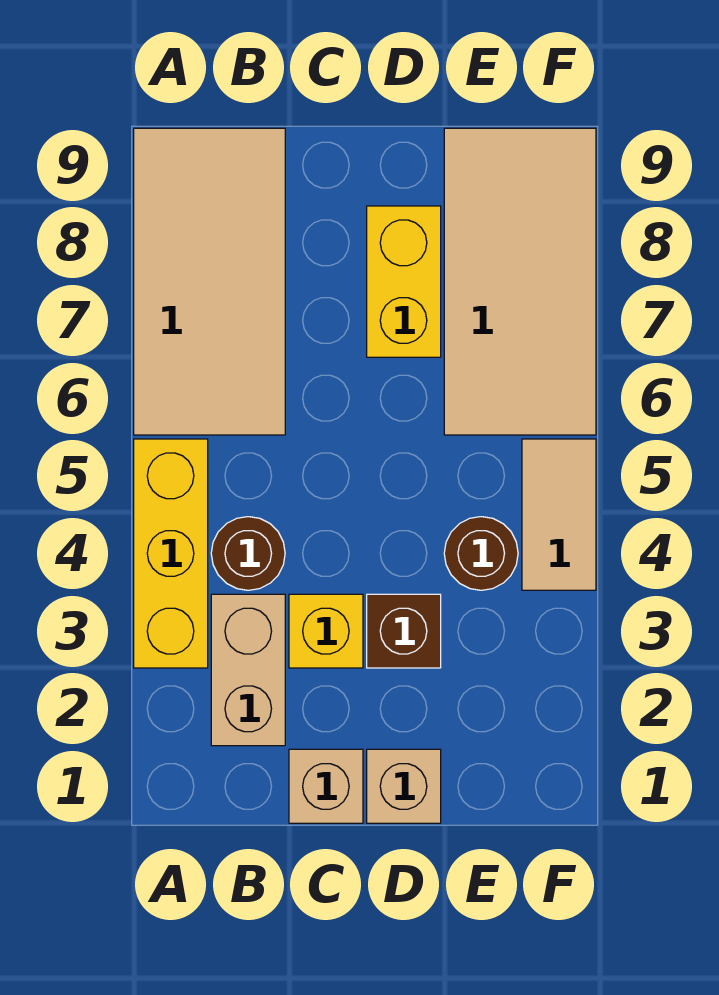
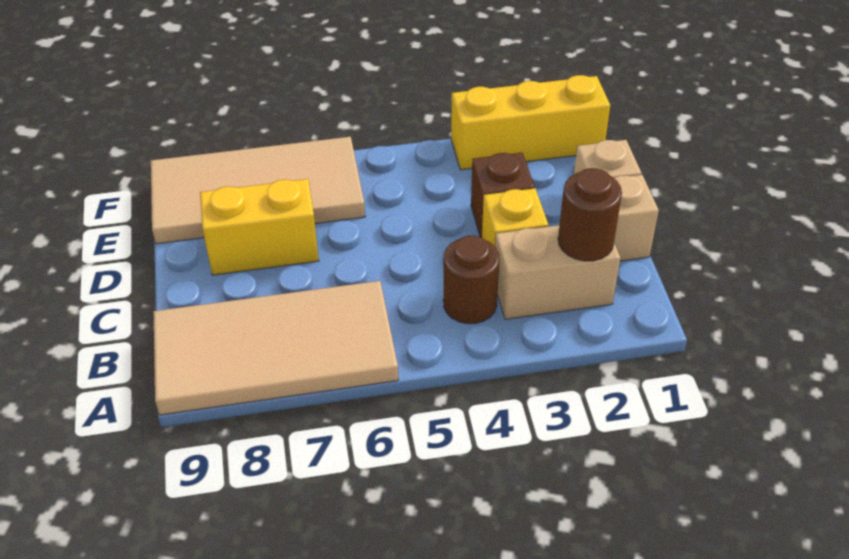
yellow 1x3 brick [134,439,208,668] -> yellow 1x3 brick moved to [451,75,610,170]
brown 1x1 round brick [444,517,518,590] -> brown 1x1 round brick moved to [558,168,622,261]
tan 1x2 tile [522,439,596,590] -> none

